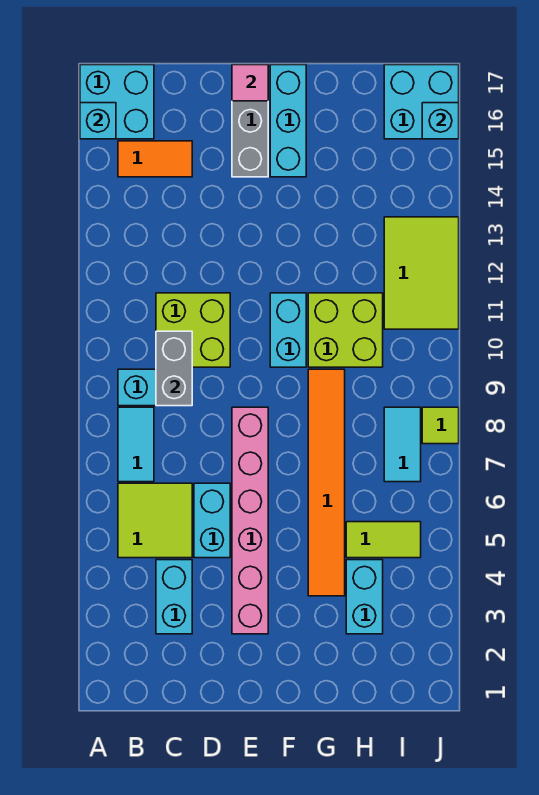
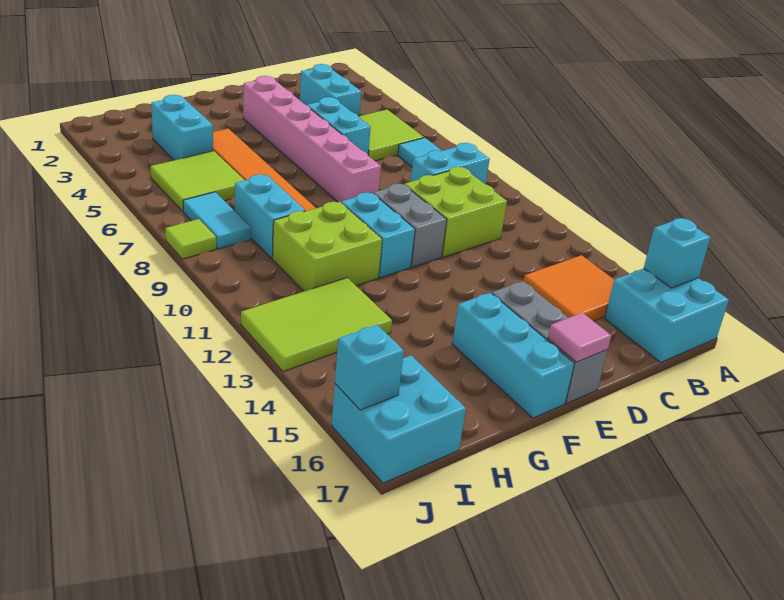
orange 1x2 tile [118,141,192,177] -> orange 2x2 tile [524,255,614,321]
grey 1x2 brick [156,331,192,406] -> grey 1x2 brick moved to [373,184,447,267]
lime 1x2 tile [346,522,421,558] -> lime 2x2 tile [150,151,245,211]
none -> cyan 1x2 brick [235,174,305,258]
lime 2x3 tile [384,217,459,329] -> lime 2x3 tile turned to [241,278,392,371]

